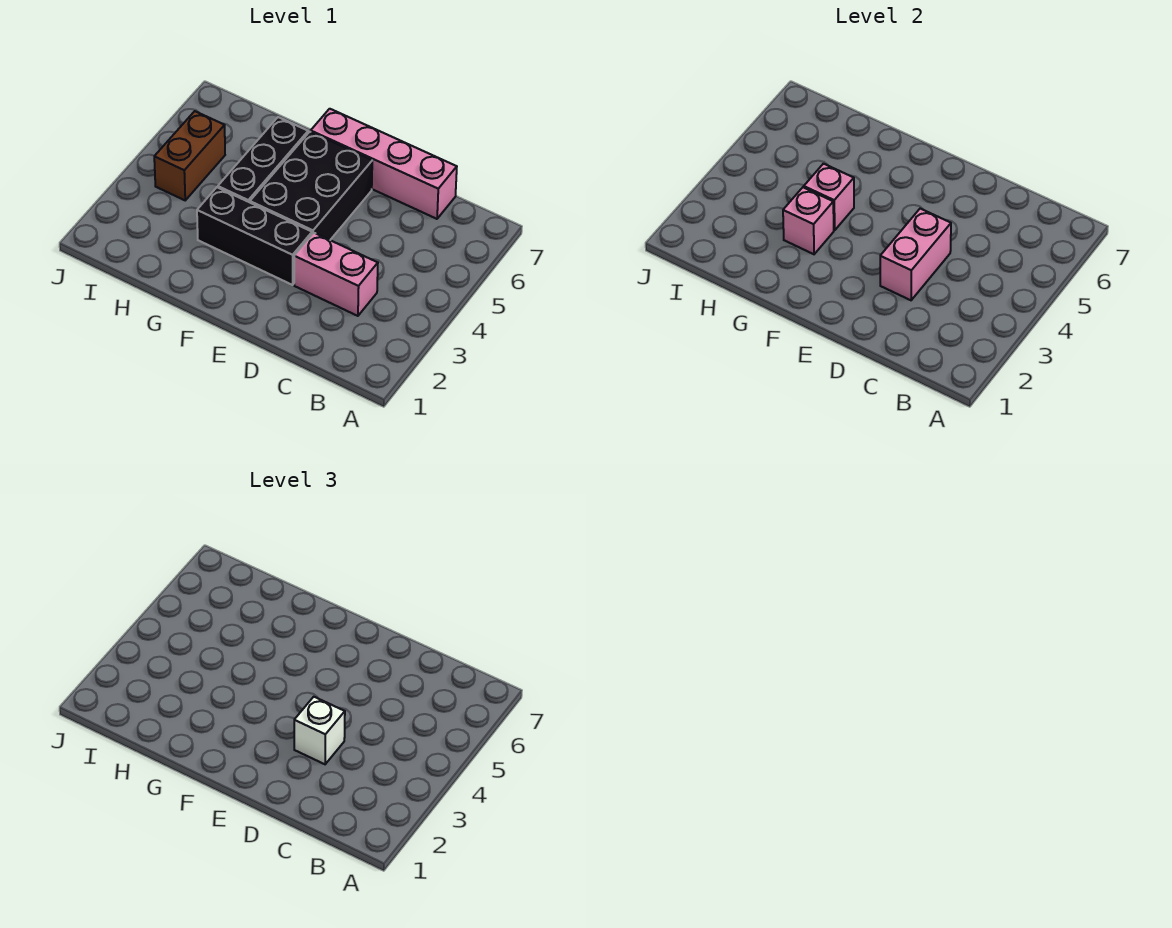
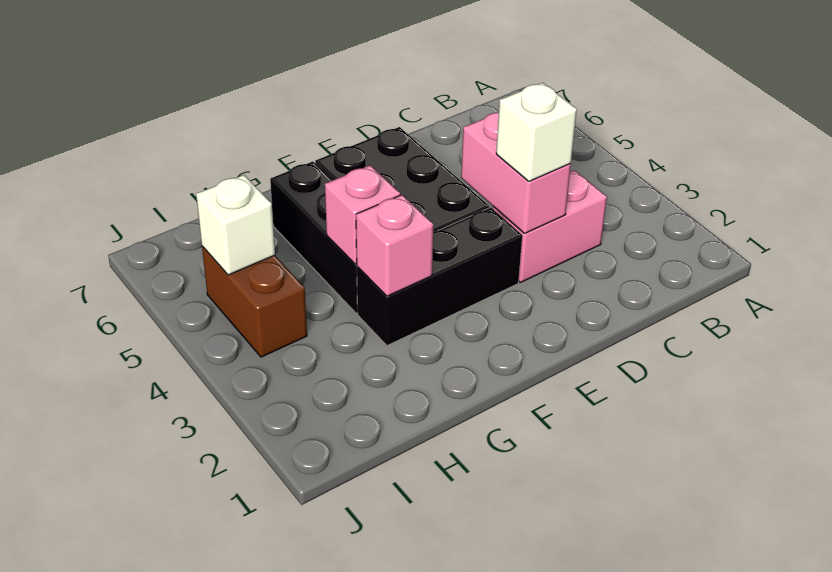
pink 1x4 brick [311,109,457,219] -> none
none -> white 1x1 brick [196,175,275,275]

